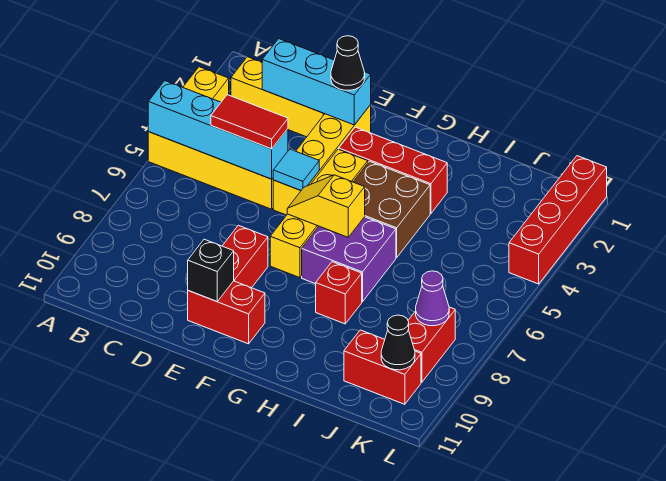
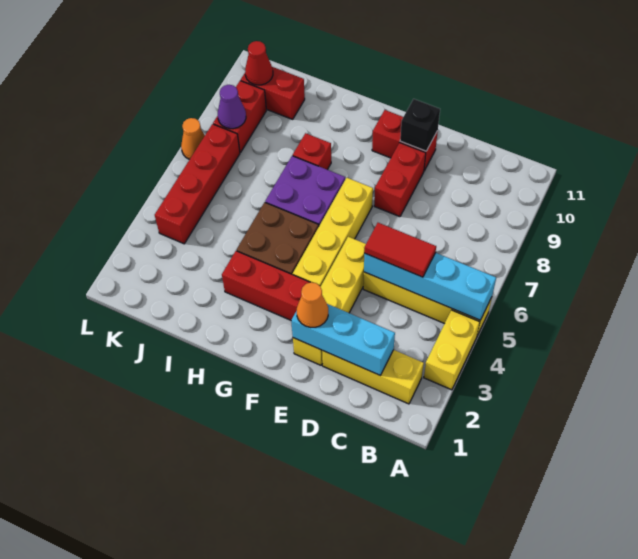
black 1x1 cone [331,36,365,90] -> orange 1x1 cone [297,282,328,327]
cyan 1x1 tile [273,149,319,190] -> none
yellow 1x2 slope [287,175,365,237] -> none
black 1x1 cone [381,315,415,370] -> red 1x1 cone [245,41,273,85]
red 1x4 brick [509,156,607,284] -> red 1x4 brick moved to [155,124,240,244]
none -> orange 1x1 cone [181,118,205,159]

